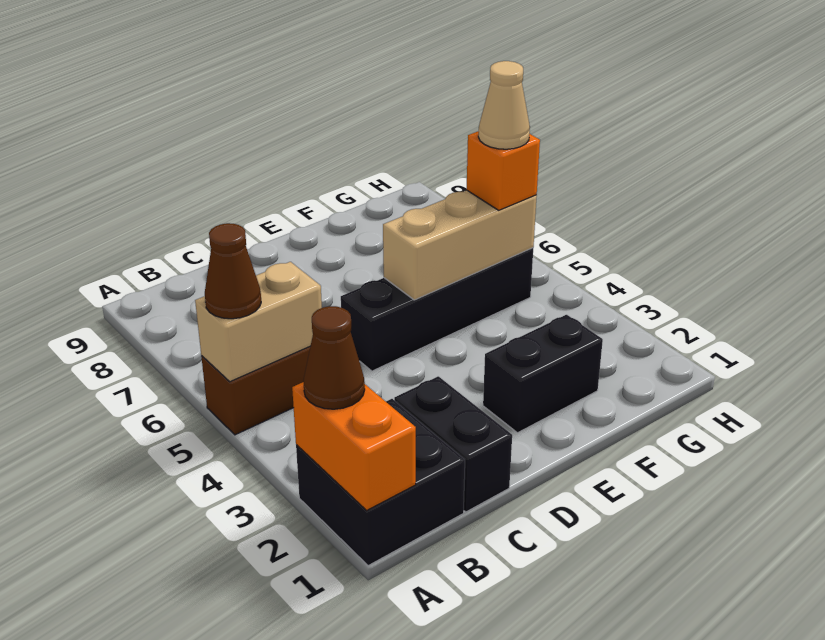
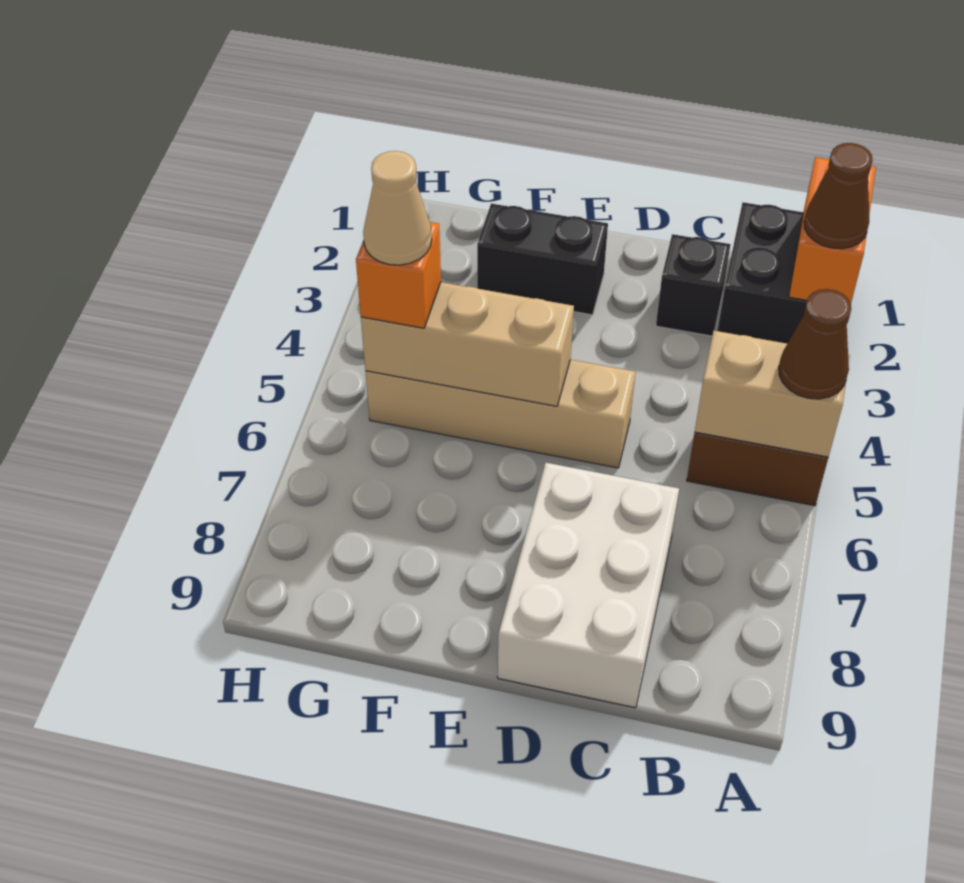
black 1x2 brick [394,376,512,512] -> black 1x1 brick [656,234,731,336]
none -> white 2x3 brick [498,463,679,708]
black 1x4 brick [341,248,533,371] -> tan 1x4 brick [365,360,635,468]

